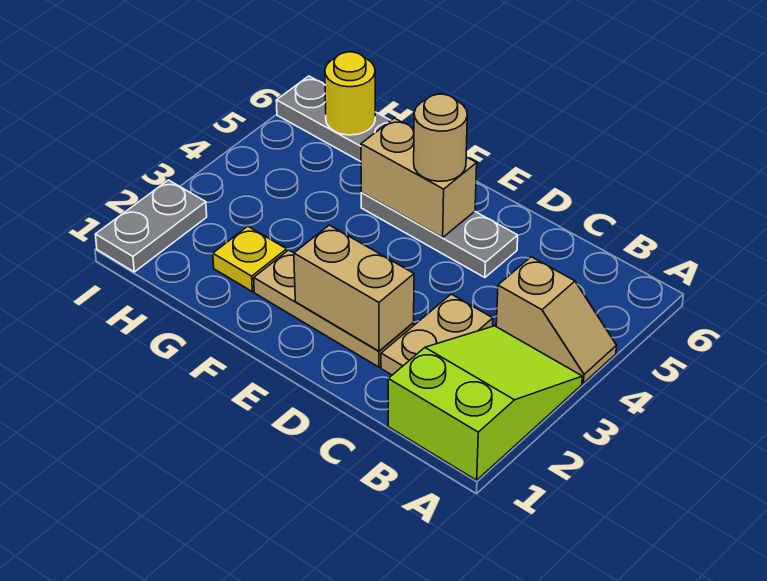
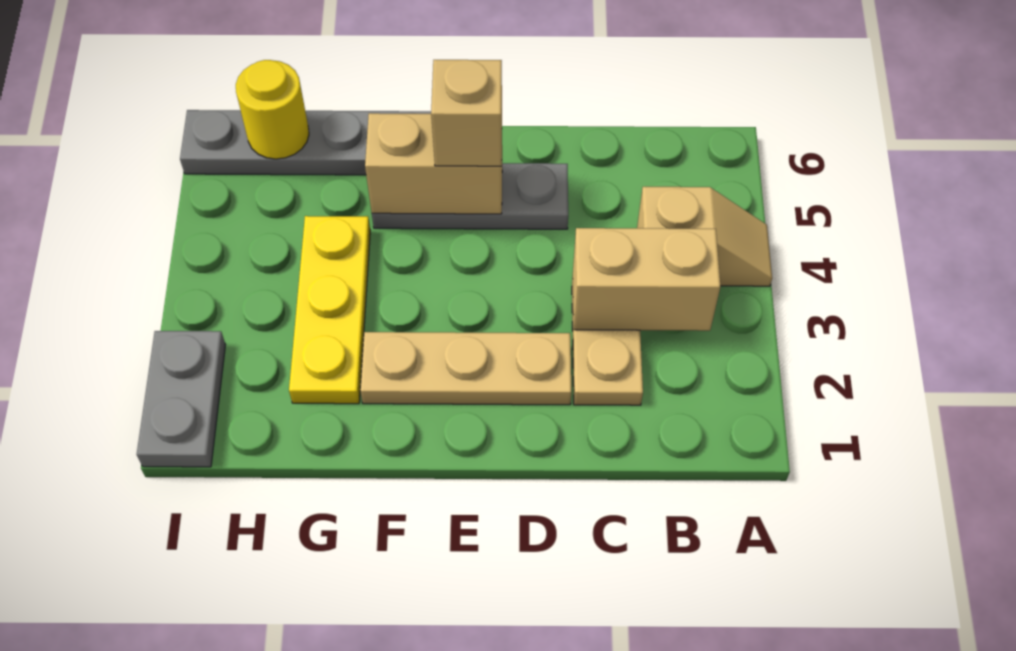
lime 2x3 slope [388,326,582,480] -> none
tan 1x2 brick [294,225,414,351] -> tan 1x2 brick moved to [573,228,721,331]
tan 1x1 round brick [414,94,467,181] -> tan 1x1 brick [431,60,502,166]
yellow 1x1 plate [213,226,287,292] -> yellow 1x3 plate [289,216,370,404]

